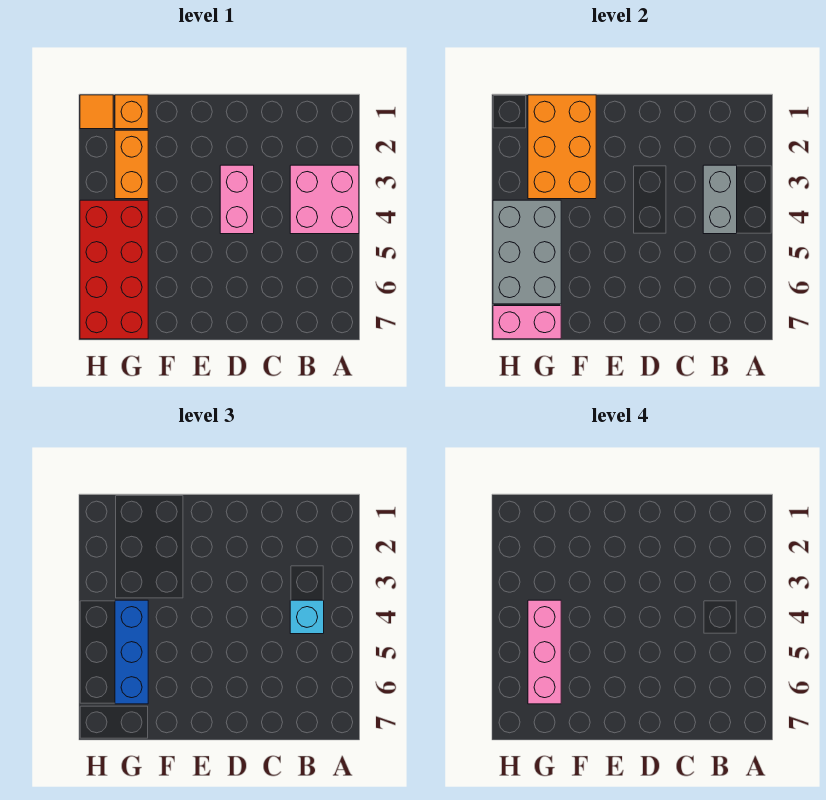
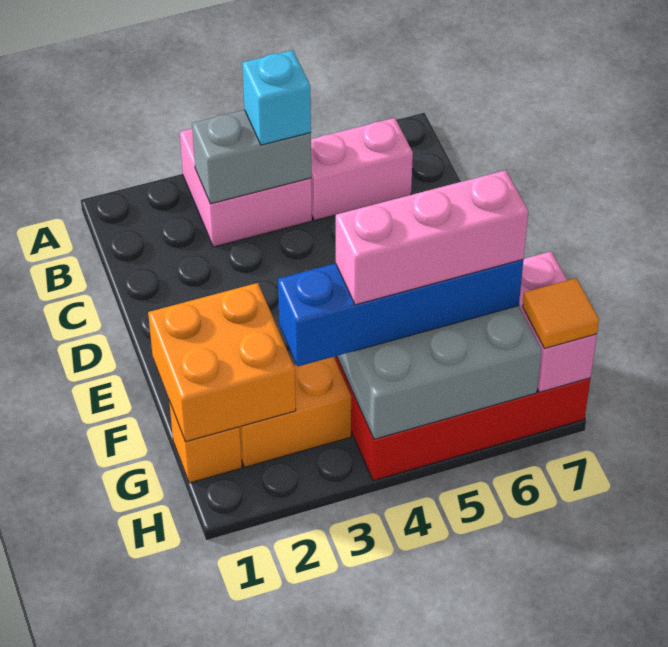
pink 1x2 brick [220,165,254,234] -> pink 1x2 brick moved to [311,118,413,220]
orange 2x3 brick [528,95,596,199] -> orange 2x2 brick [148,283,296,442]
blue 1x3 brick [115,600,148,704] -> blue 1x4 brick [278,260,523,366]
orange 1x1 tile [80,95,113,129] -> orange 1x1 tile moved to [523,278,599,348]

